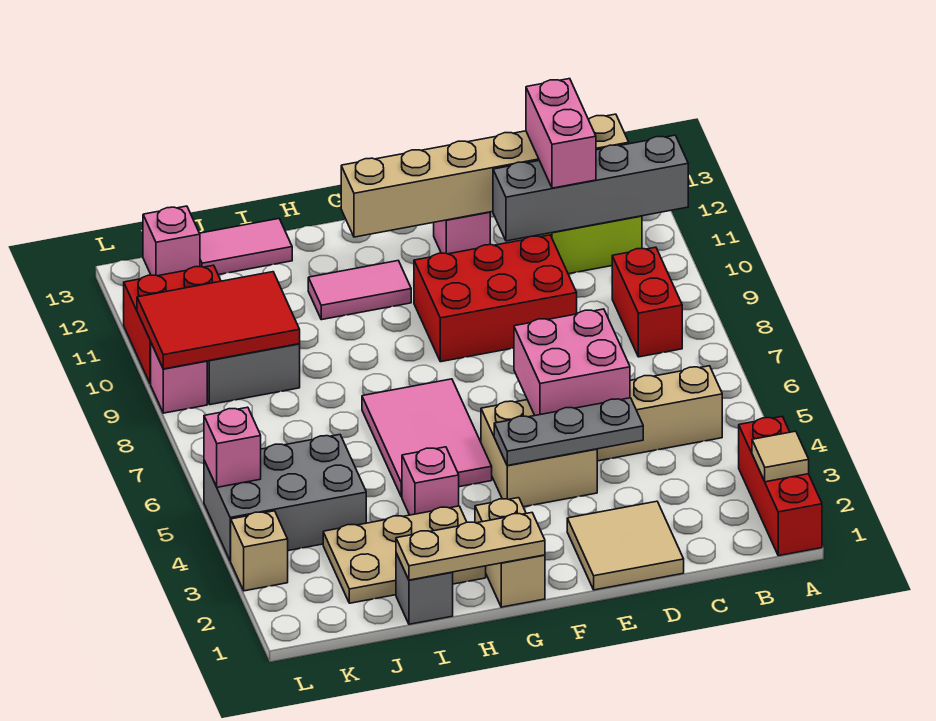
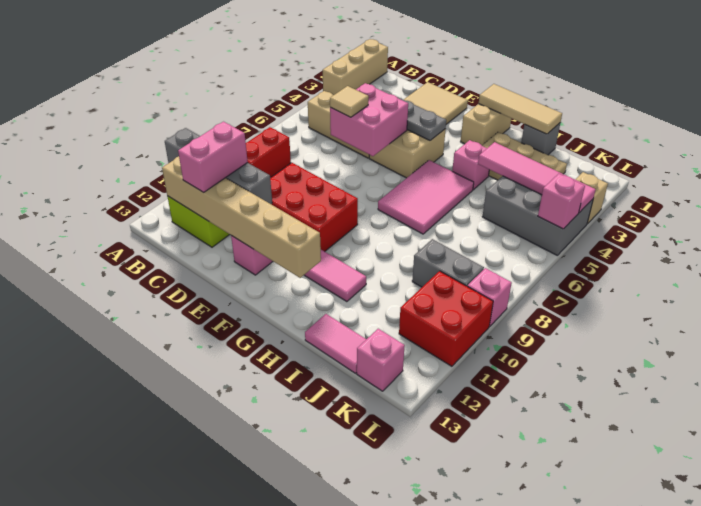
red 1x3 brick [739,416,822,556] -> tan 1x3 brick [323,39,388,95]
tan 1x1 tile [752,431,809,482] -> tan 1x1 tile moved to [330,86,369,117]
tan 1x3 plate [396,513,545,580] -> tan 1x3 tile [479,84,562,134]
none -> pink 1x4 tile [478,142,596,213]
red 2x3 tile [137,272,300,369] -> none

